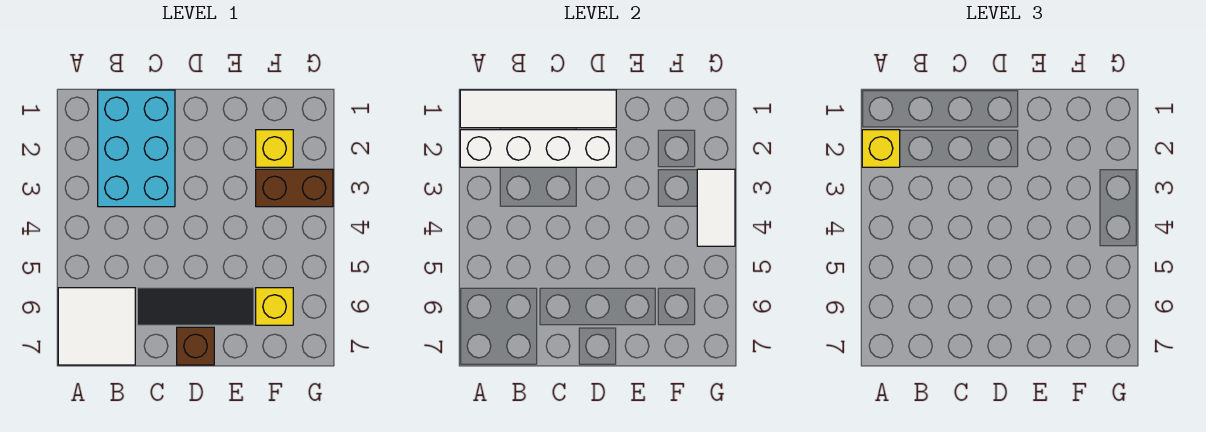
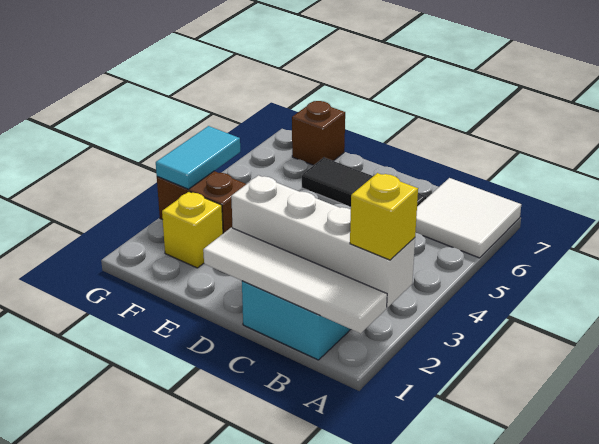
brown 1x1 brick [177,327,214,365] -> brown 1x1 brick moved to [292,101,345,165]
yellow 1x1 brick [256,288,293,325] -> none
white 1x2 tile [697,169,735,246] -> cyan 1x2 tile [156,126,240,189]

